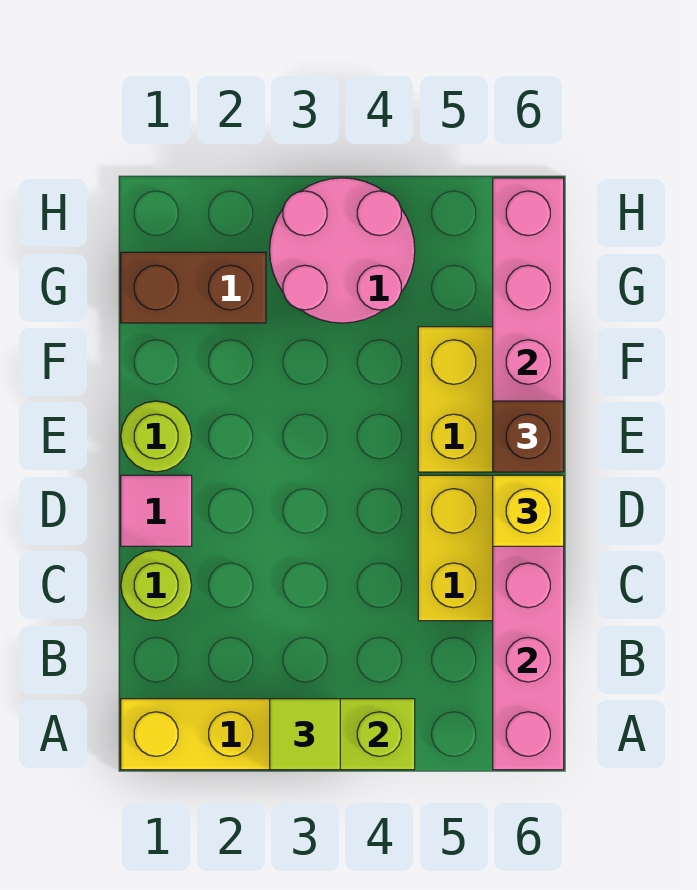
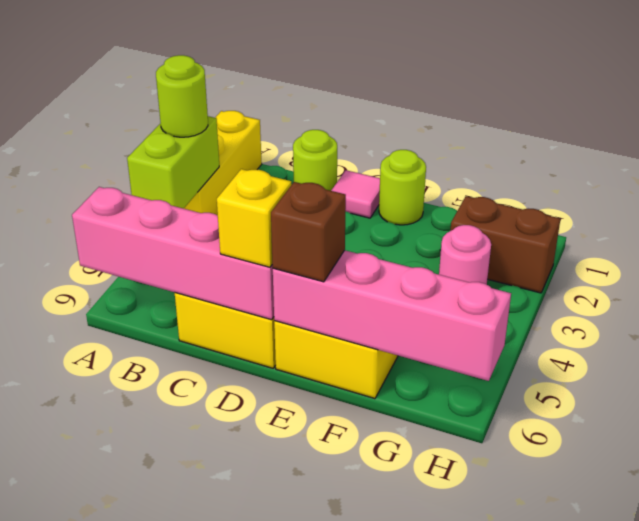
lime 1x1 tile [270,699,340,770] -> lime 1x1 round brick [156,55,208,137]
brown 1x2 brick [121,252,266,323] -> brown 1x2 brick turned to [450,196,560,293]
pink 2x2 round brick [270,178,415,323] -> pink 1x1 round brick [439,225,491,285]

